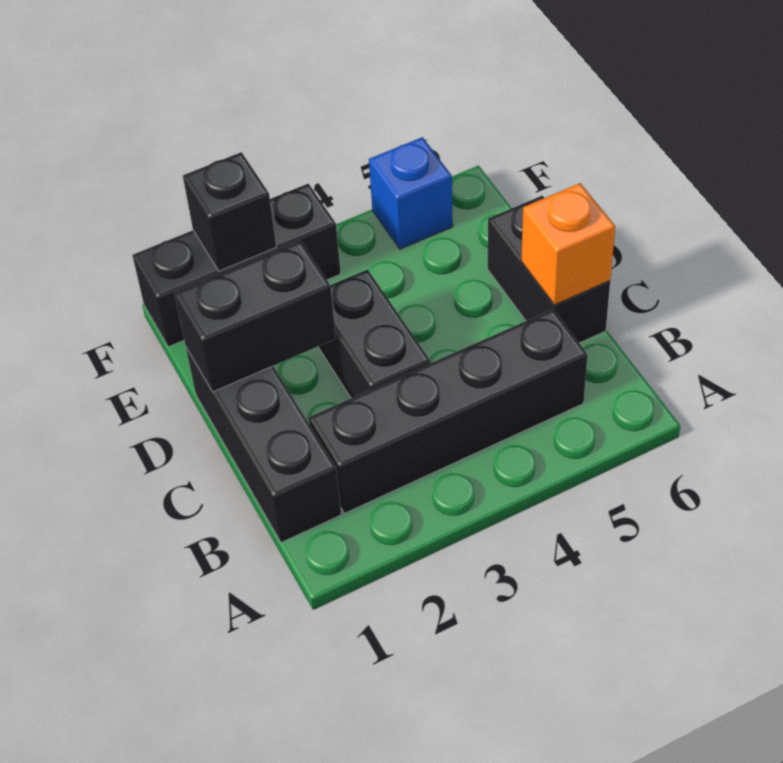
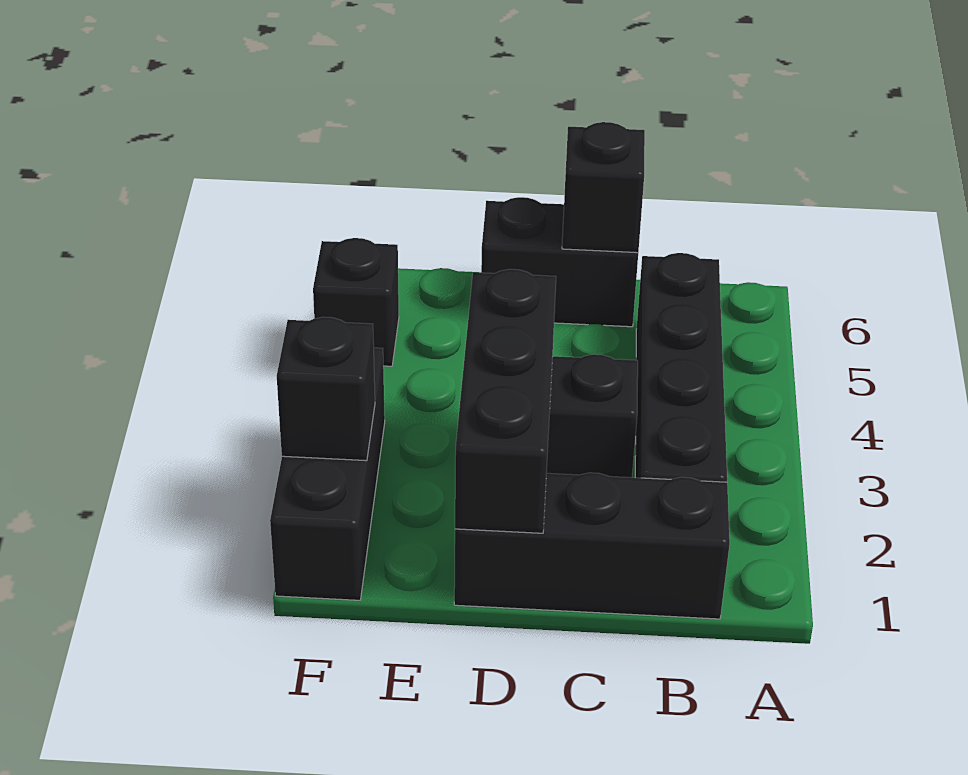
orange 1x1 brick [521,183,615,305] -> black 1x1 brick [562,122,645,253]
black 1x2 brick [174,241,336,392] -> black 1x3 brick [455,269,556,533]
blue 1x1 brick [369,137,453,249] -> black 1x1 brick [313,238,399,366]

